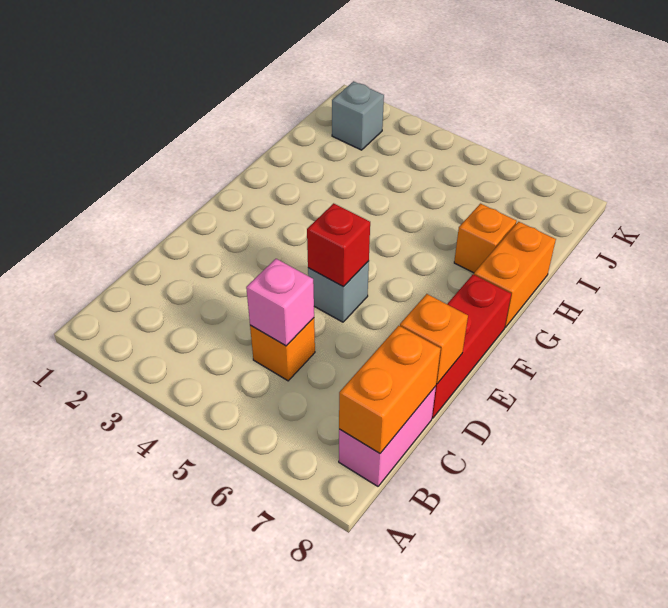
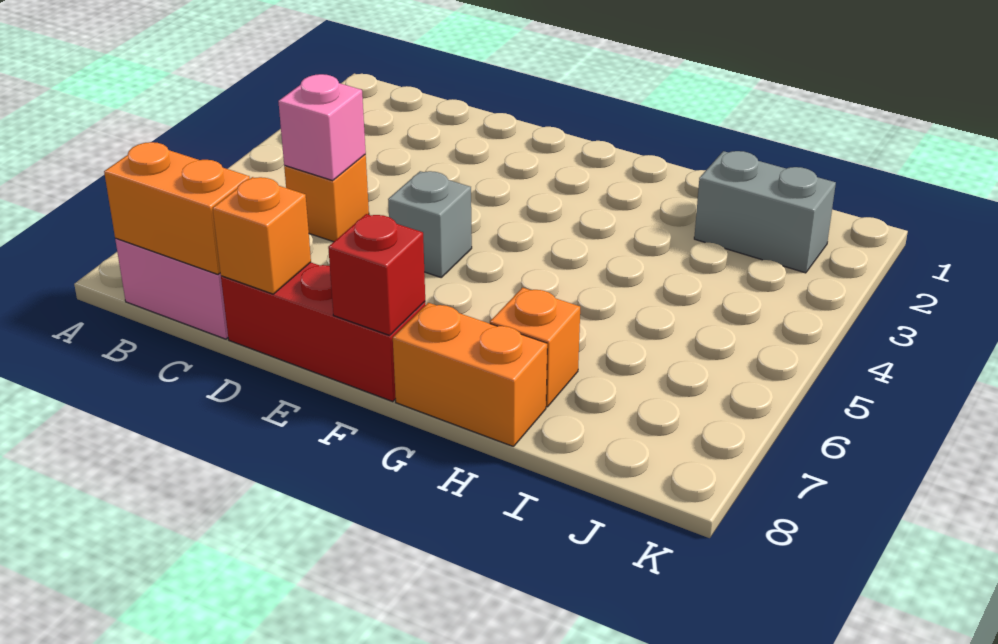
red 1x1 brick [307,203,370,287] -> red 1x1 brick moved to [328,214,425,335]
grey 1x1 brick [332,81,384,150] -> grey 1x2 brick [694,151,836,273]

